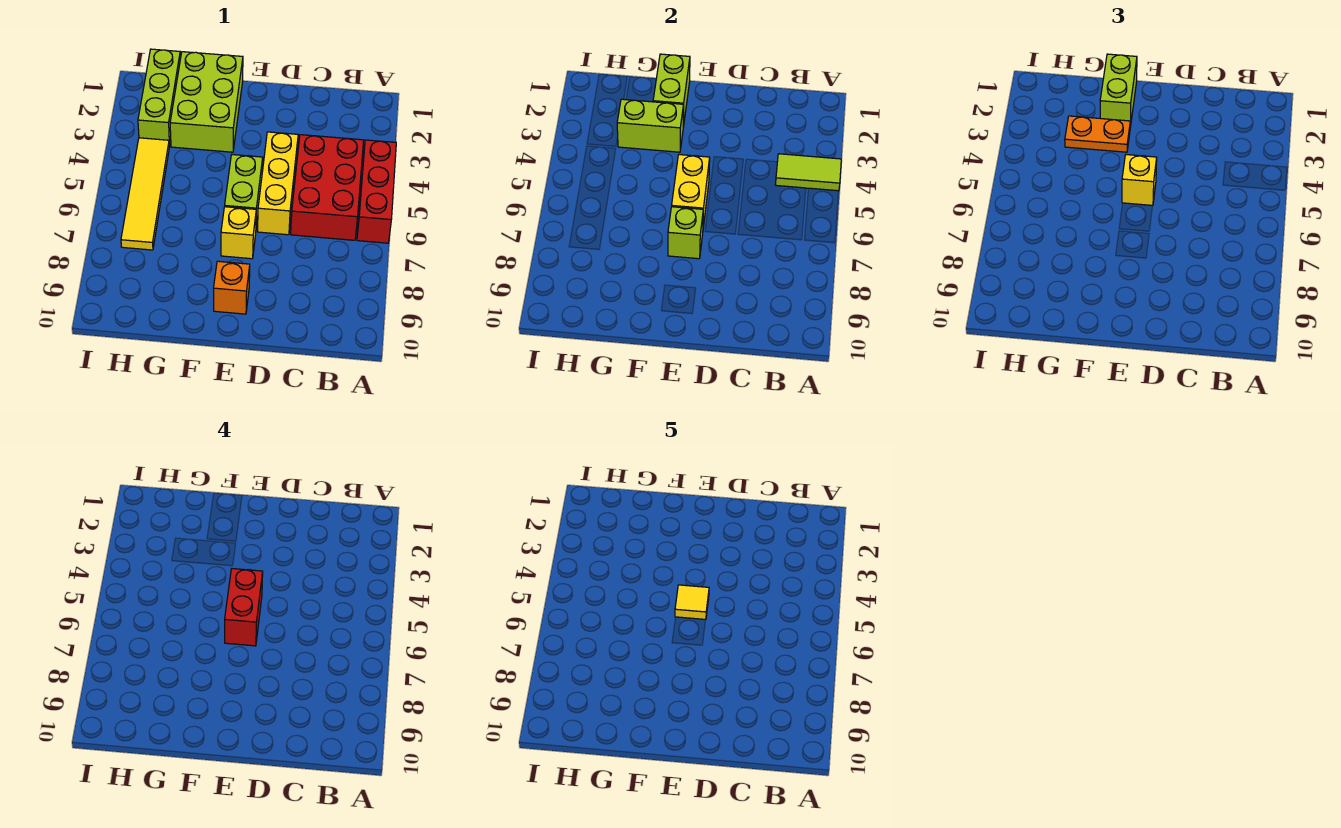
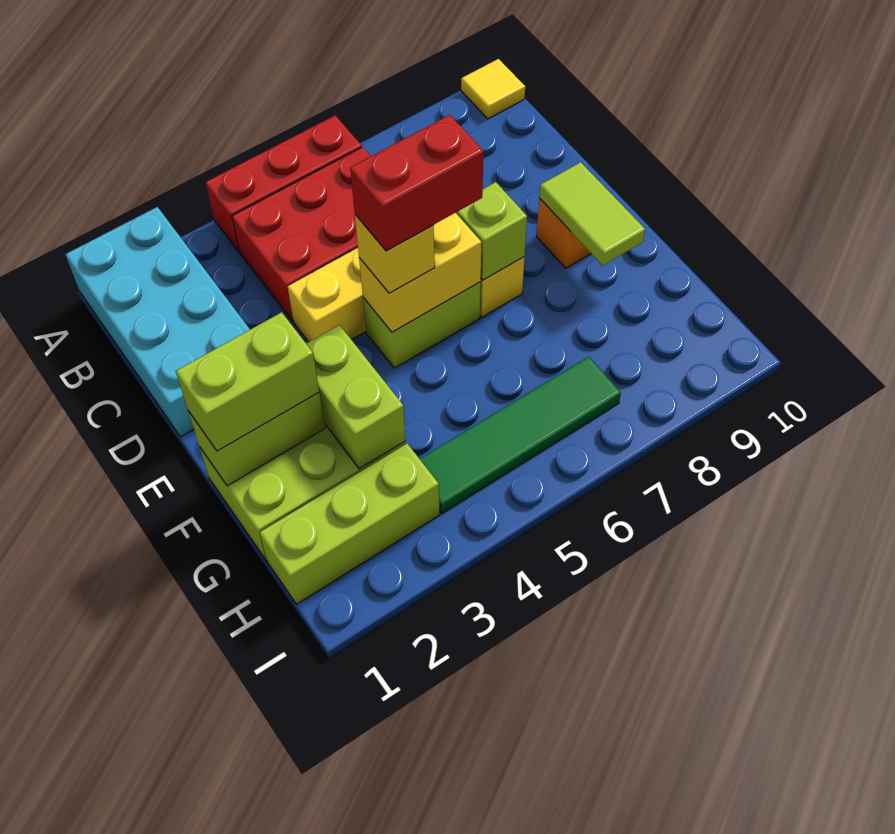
none -> cyan 2x4 brick [65,207,250,437]
lime 1x2 tile [776,154,841,191] -> lime 1x2 tile moved to [539,162,645,265]
yellow 1x1 tile [675,585,709,619] -> yellow 1x1 tile moved to [461,59,525,119]
orange 1x2 plate [1065,116,1130,152] -> none
yellow 1x4 tile [121,138,170,250] -> green 1x4 tile [420,356,621,513]

